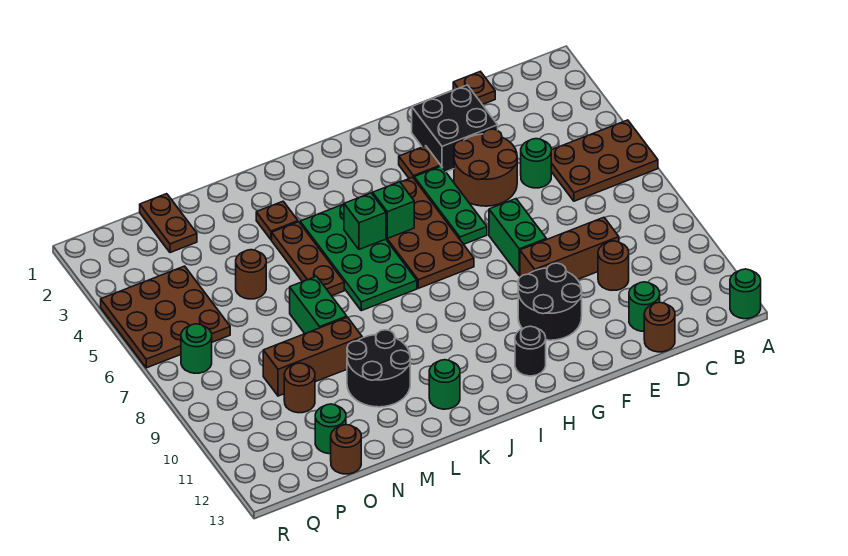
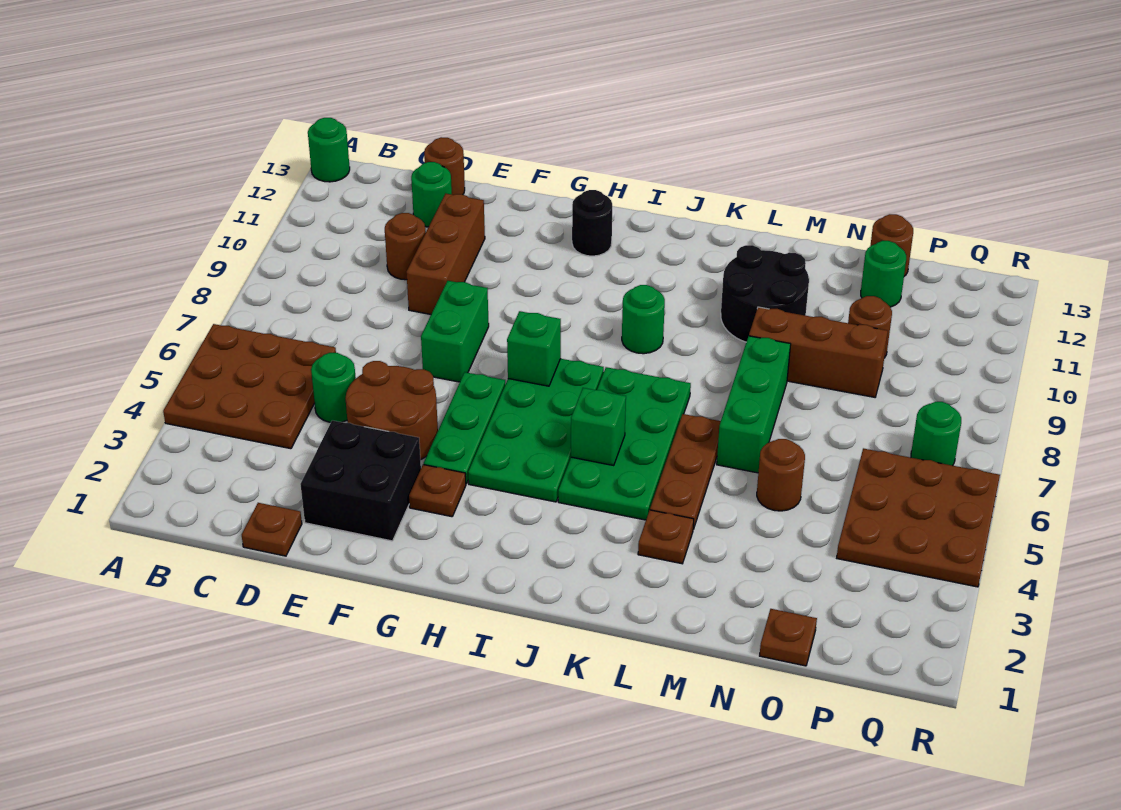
brown 2x3 plate [551,120,658,201] -> brown 3x3 plate [163,324,336,449]
brown 1x3 brick [520,217,619,280] -> brown 1x3 brick turned to [406,194,485,314]
black 2x2 round brick [518,263,582,340] -> none
brown 2x4 plate [372,177,474,288] -> green 2x4 plate [468,359,604,502]
green 1x1 brick [373,182,414,238] -> green 1x1 brick moved to [507,311,561,386]
green 1x1 round brick [429,360,460,409] -> green 1x1 round brick moved to [622,285,665,354]
green 1x2 brick [290,276,347,334] -> green 1x3 brick [717,336,791,473]
brown 1x2 plate [140,194,197,253] -> brown 1x1 plate [760,609,817,666]

